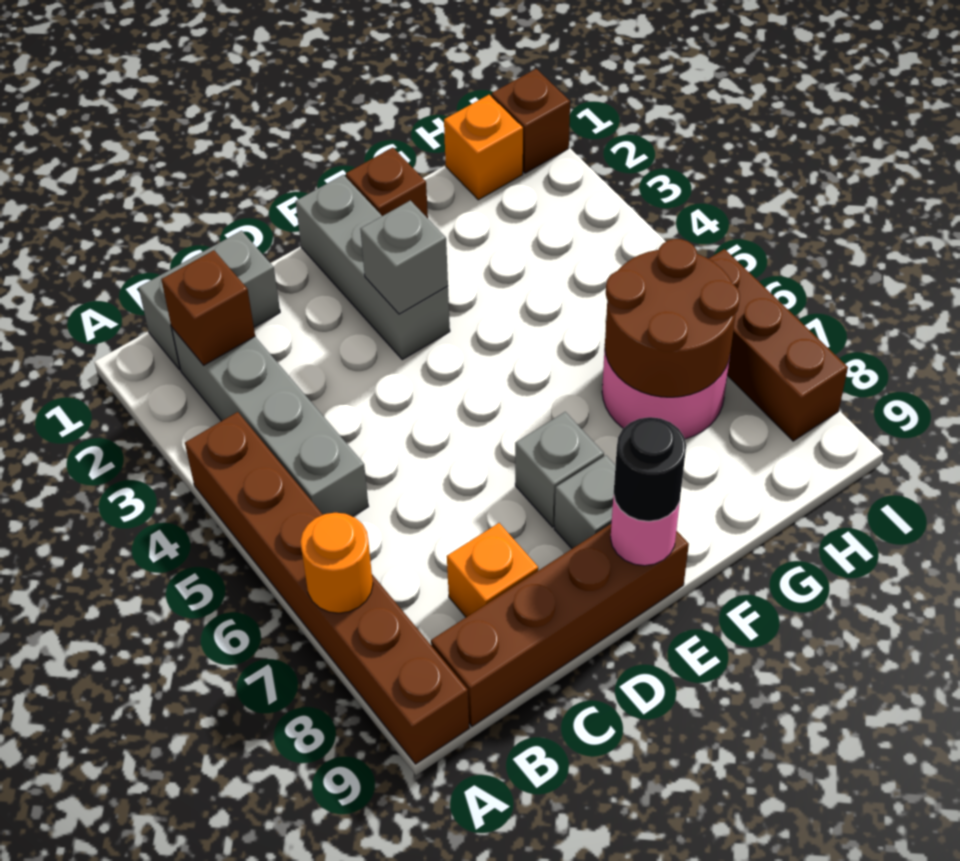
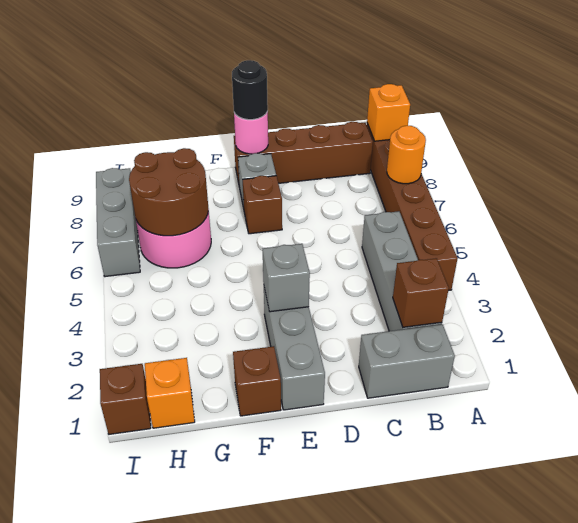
orange 1x1 brick [447,523,538,617] -> orange 1x1 brick moved to [367,84,410,141]
grey 1x1 brick [515,412,604,527] -> brown 1x1 brick [243,176,282,234]
brown 1x3 brick [709,249,848,441] -> grey 1x3 brick [96,168,140,277]

